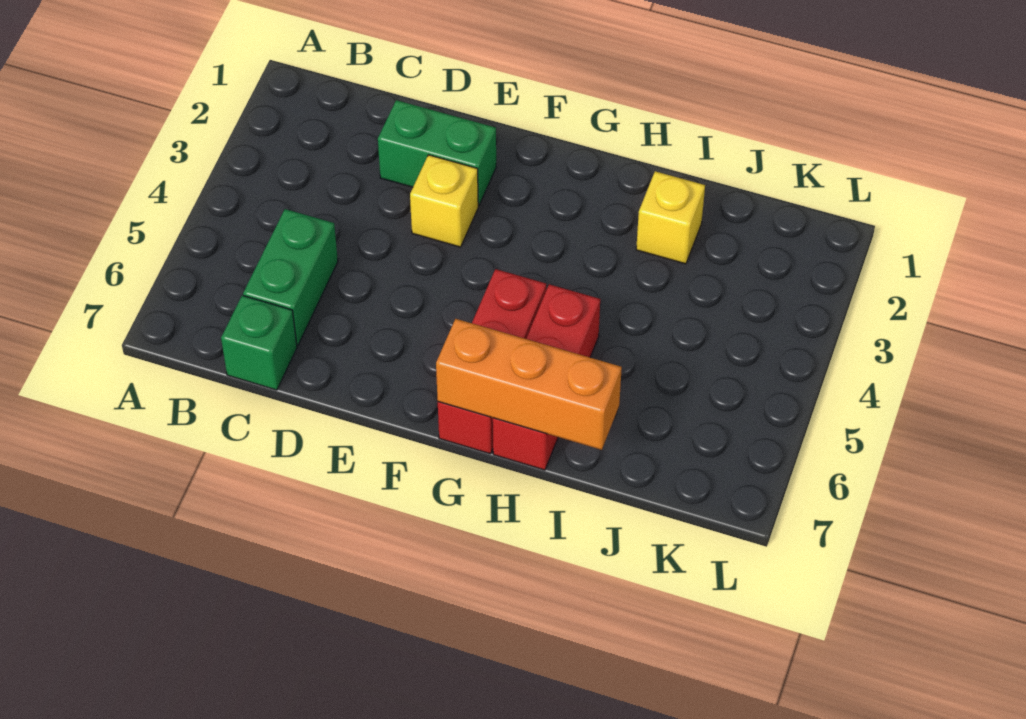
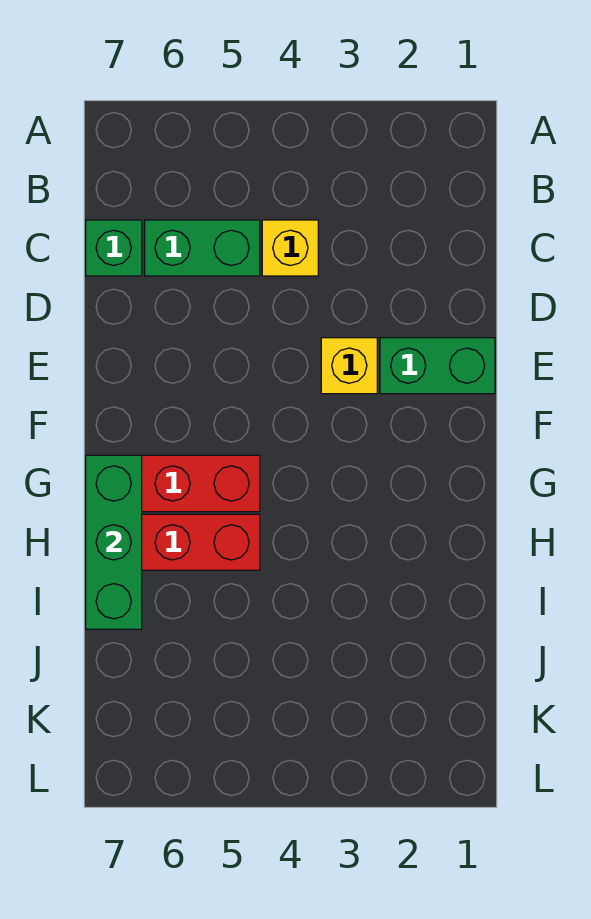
green 1x2 brick [378,100,496,206] -> green 1x2 brick turned to [380,338,495,394]
orange 1x3 brick [436,319,622,450] -> green 1x3 brick [86,455,142,629]
yellow 1x1 brick [636,171,705,264] -> yellow 1x1 brick moved to [262,220,318,276]

